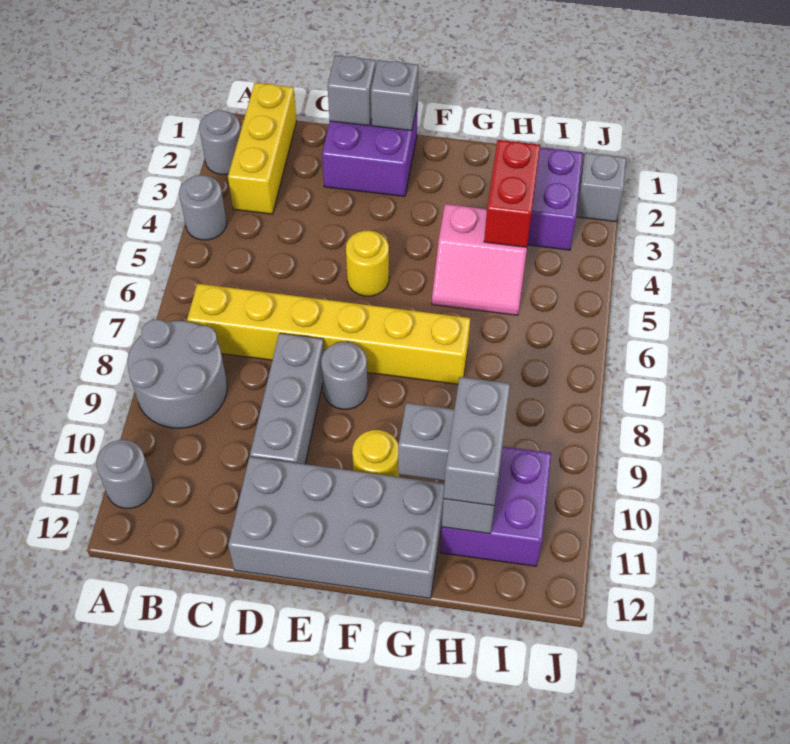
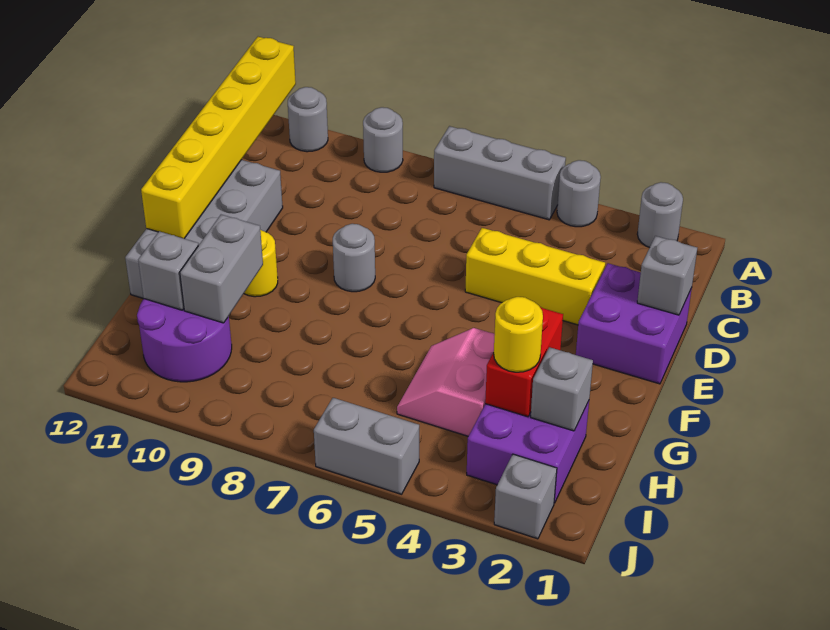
grey 2x2 round brick [128,319,227,428] -> grey 1x1 round brick [363,107,403,172]
yellow 1x3 brick [228,83,297,214] -> yellow 1x3 brick moved to [465,228,605,325]
yellow 1x6 brick [187,284,470,384] -> yellow 1x6 brick moved to [141,37,296,239]
grey 1x3 brick [250,333,324,464] -> grey 1x3 brick moved to [434,126,566,220]
grey 1x1 brick [371,60,418,131] -> grey 1x1 brick moved to [531,347,593,431]
yellow 1x1 round brick [346,231,389,296] -> yellow 1x1 round brick moved to [494,297,543,372]
red 1x2 brick [484,140,540,247] -> red 1x2 brick turned to [485,307,563,417]
purple 2x2 brick [440,446,551,566] -> purple 2x2 round brick [137,299,232,382]
grey 1x2 brick [444,377,510,506] -> grey 1x2 brick moved to [314,398,419,494]

